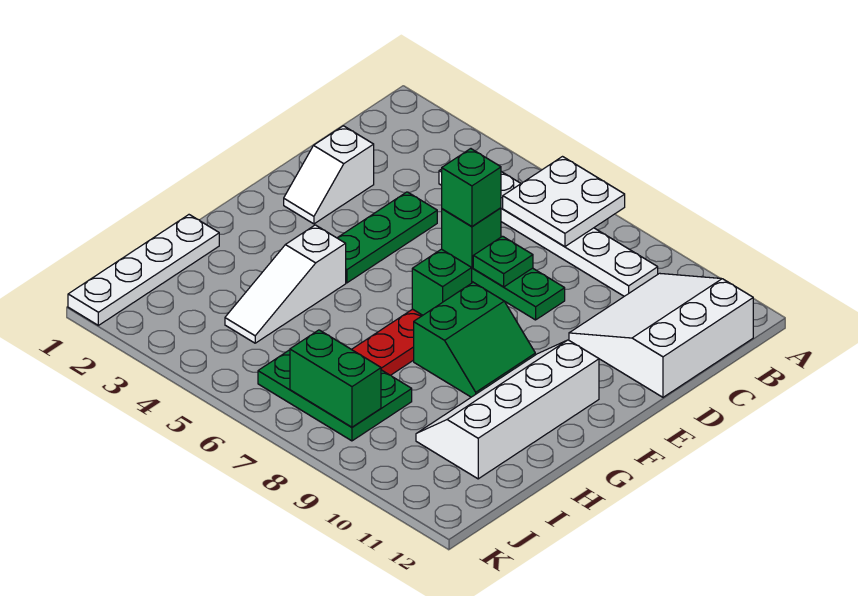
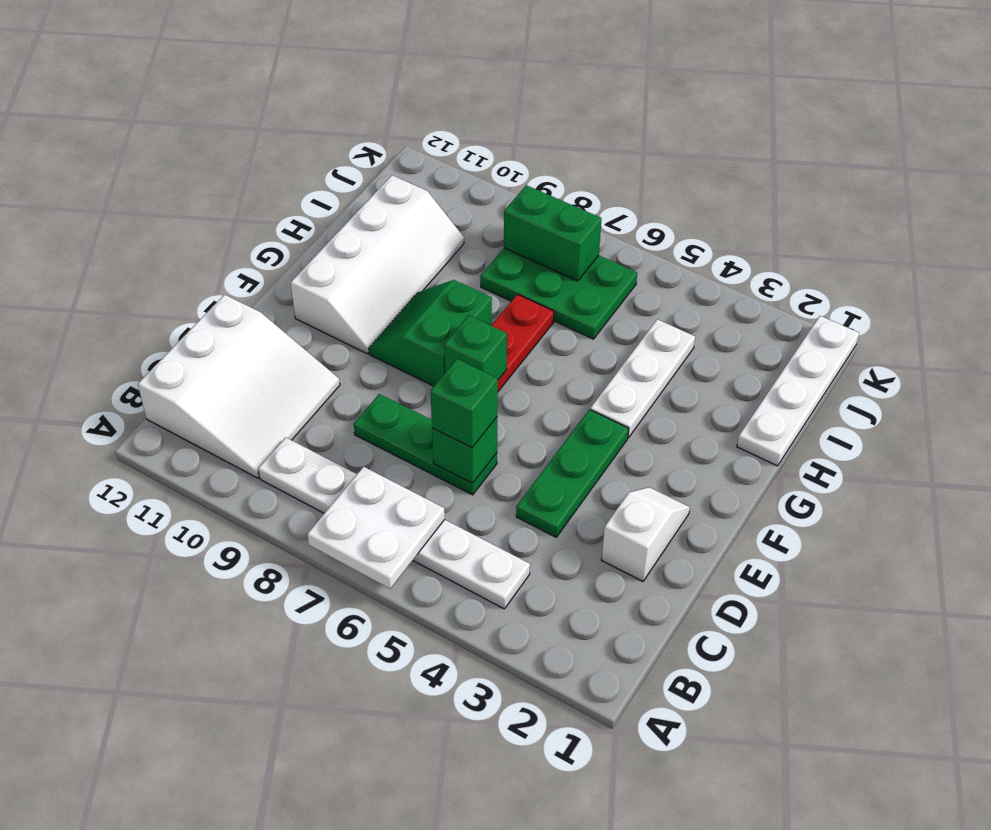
green 1x1 plate [473,236,533,287] -> none
white 1x3 slope [225,225,346,343] -> white 1x3 plate [590,319,695,438]

